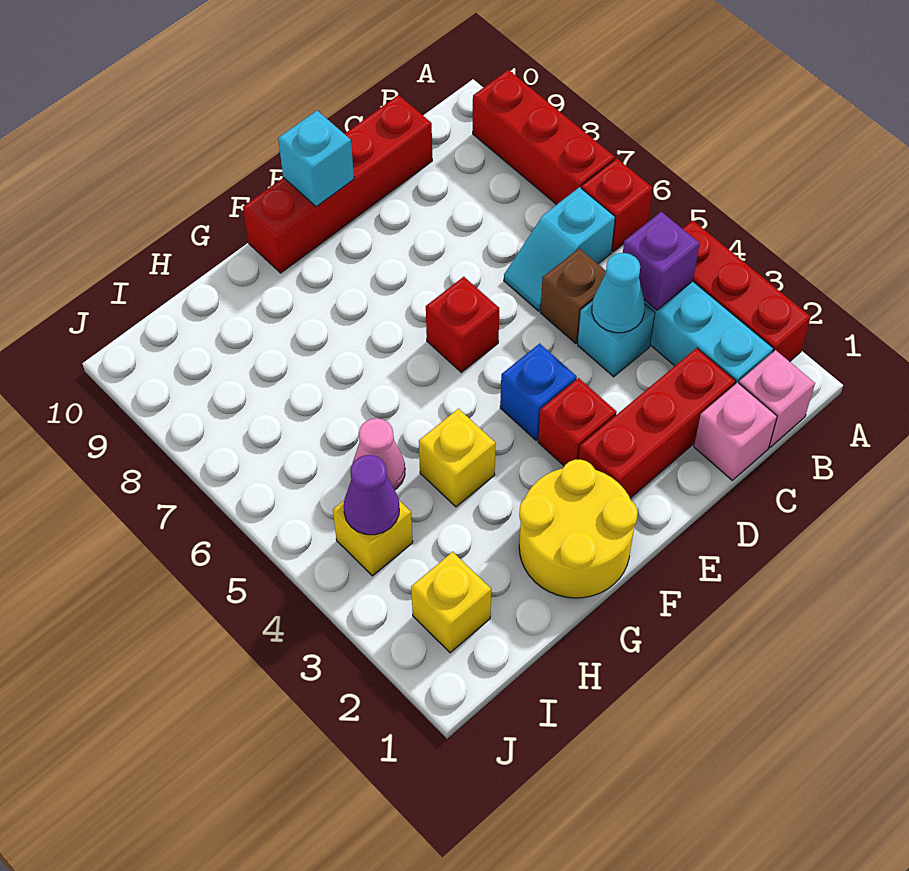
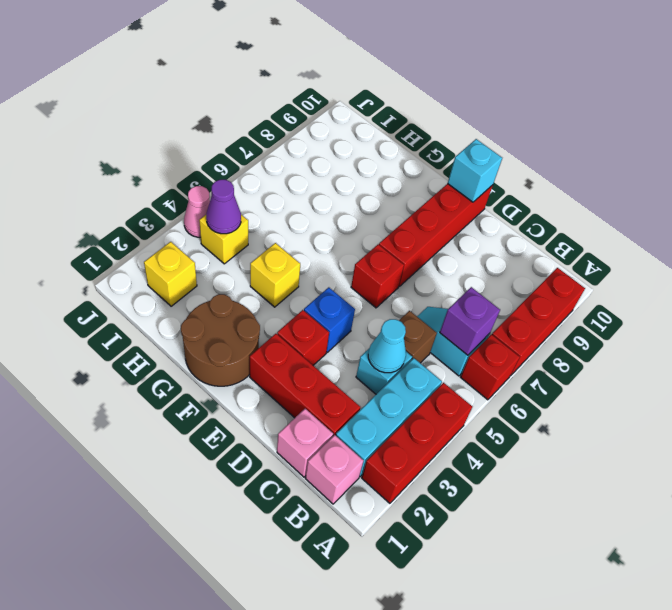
purple 1x1 brick [623,212,700,310] -> purple 1x1 brick moved to [440,287,500,355]
red 1x4 brick [243,95,432,273] -> red 1x4 brick turned to [379,184,493,286]
yellow 2x2 round brick [519,460,638,598] -> brown 2x2 round brick [181,294,260,386]
pink 1x1 cone [353,418,405,490] -> pink 1x1 cone moved to [184,186,210,237]

